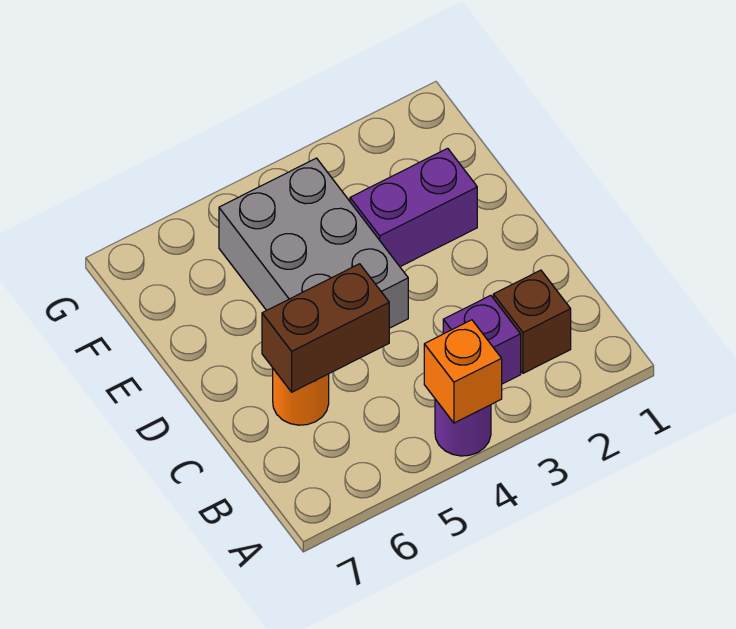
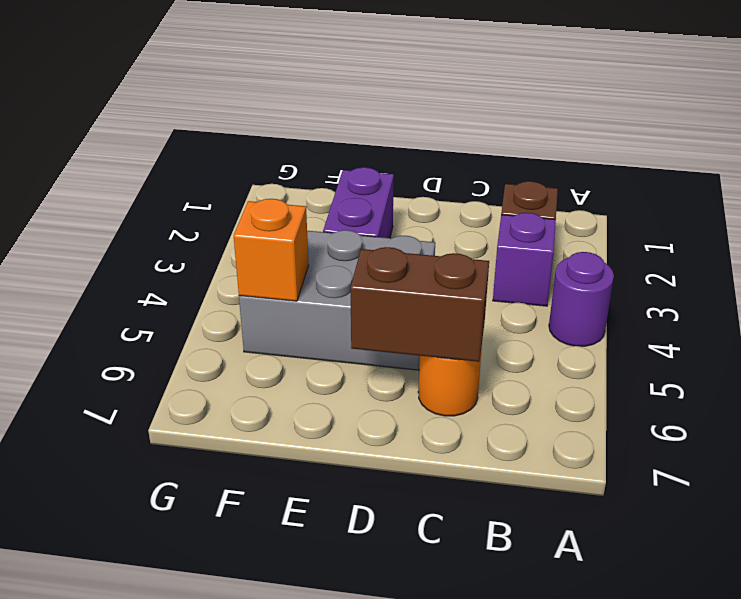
orange 1x1 brick [424,320,502,423] -> orange 1x1 brick moved to [234,199,309,301]
brown 1x2 brick [262,264,389,392] -> brown 1x2 brick turned to [350,247,489,362]

